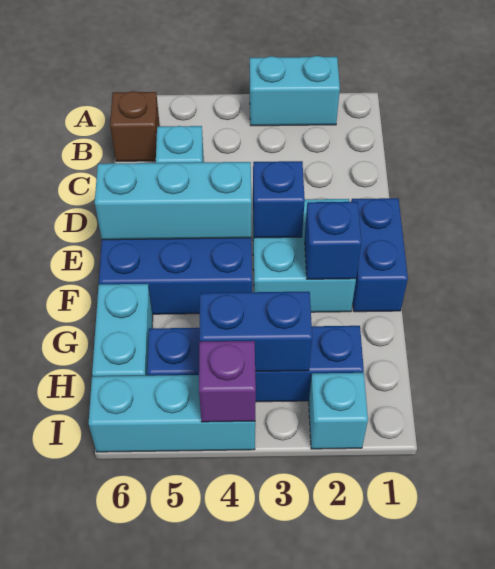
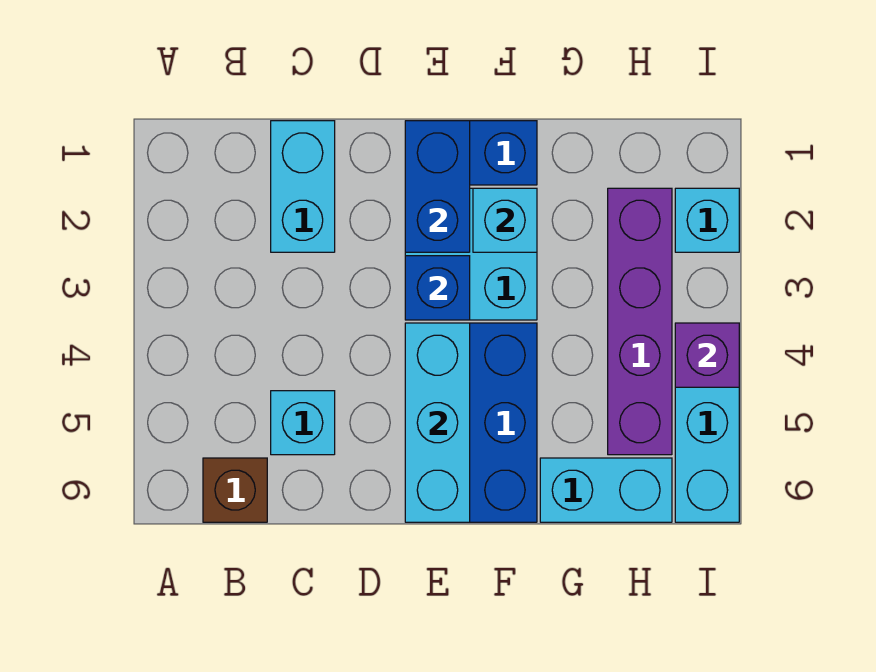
cyan 1x2 brick [250,56,340,126] -> cyan 1x2 brick moved to [271,121,335,252]
blue 1x1 brick [305,202,362,279] -> cyan 1x1 brick [473,188,537,252]
blue 1x4 brick [147,326,364,402] -> purple 1x4 brick [608,188,672,455]
blue 1x2 brick [200,292,312,372] -> blue 1x2 brick moved to [405,121,470,252]

